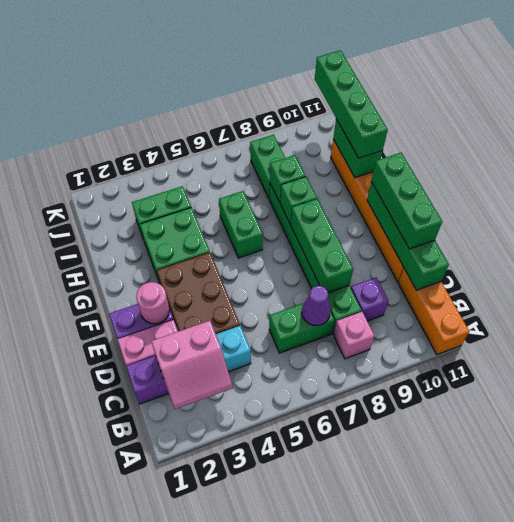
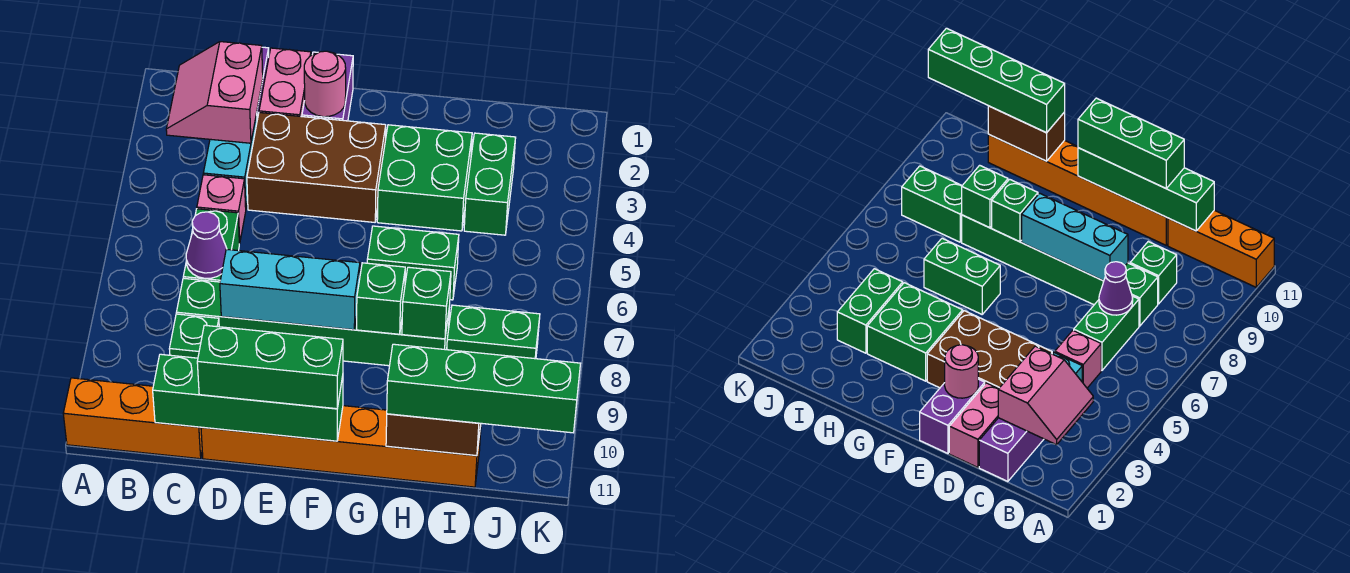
pink 1x1 brick [333,312,375,359] -> pink 1x1 brick moved to [197,175,246,243]
purple 1x1 brick [351,278,388,321] -> green 1x1 brick [170,314,219,358]
green 1x3 brick [291,199,353,293] -> cyan 1x3 brick [220,249,360,330]
green 1x2 brick [333,119,383,178] -> brown 1x2 brick [386,414,481,456]

